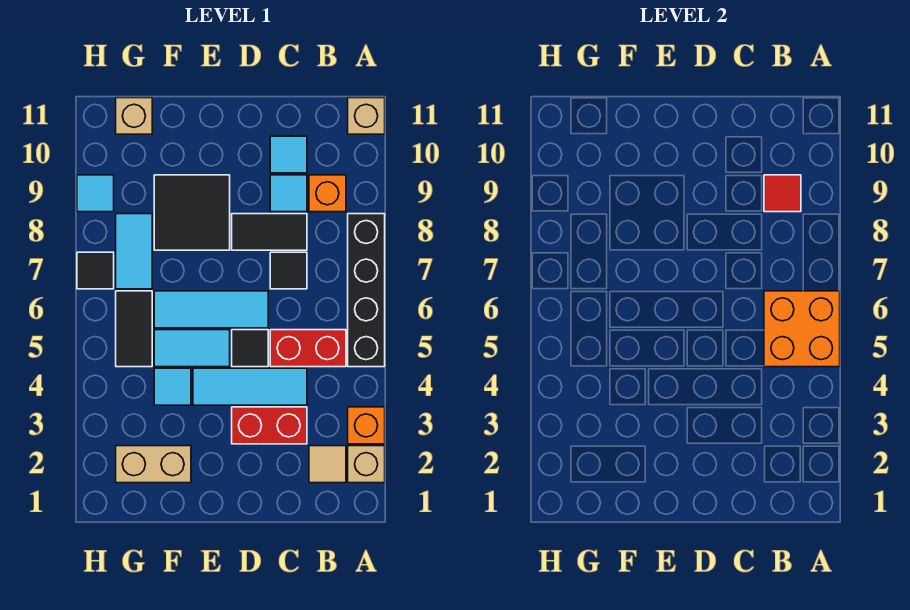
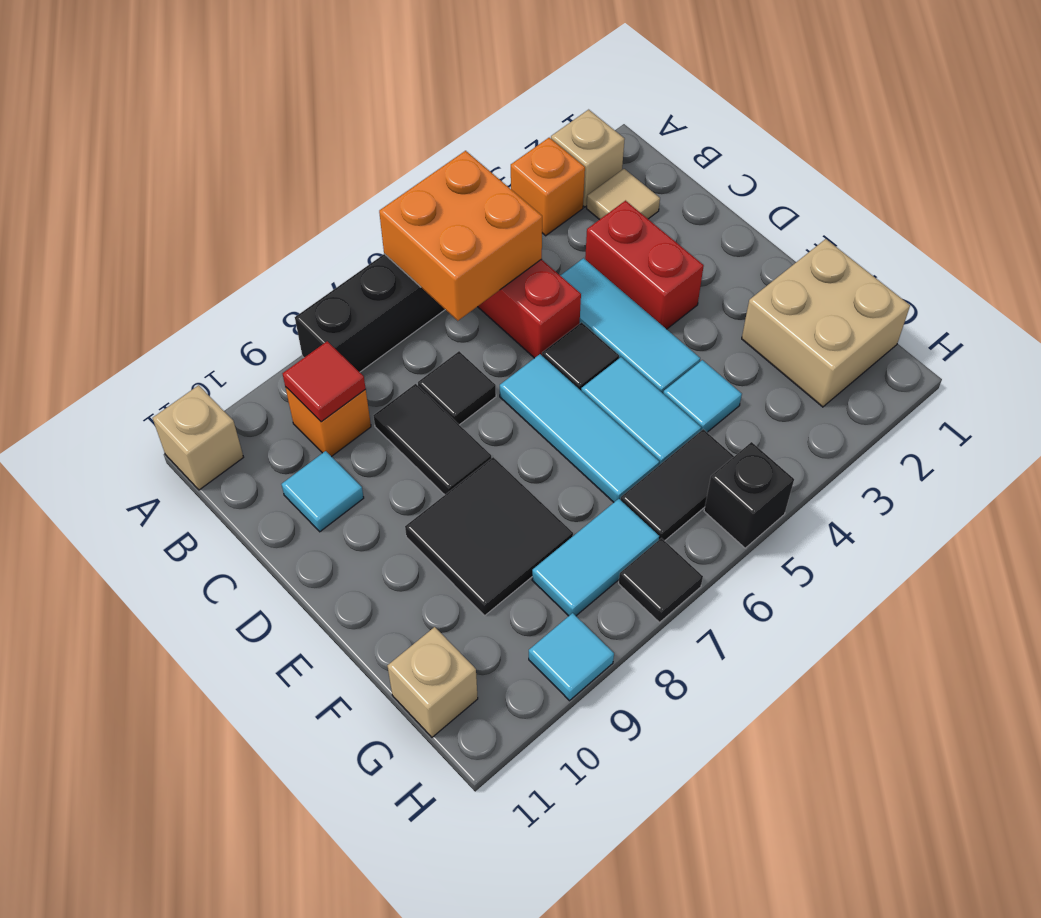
cyan 1x1 tile [270,175,307,212] -> none
tan 1x2 brick [116,446,191,483] -> tan 2x2 brick [742,239,910,407]
none -> black 1x1 brick [704,442,794,548]

